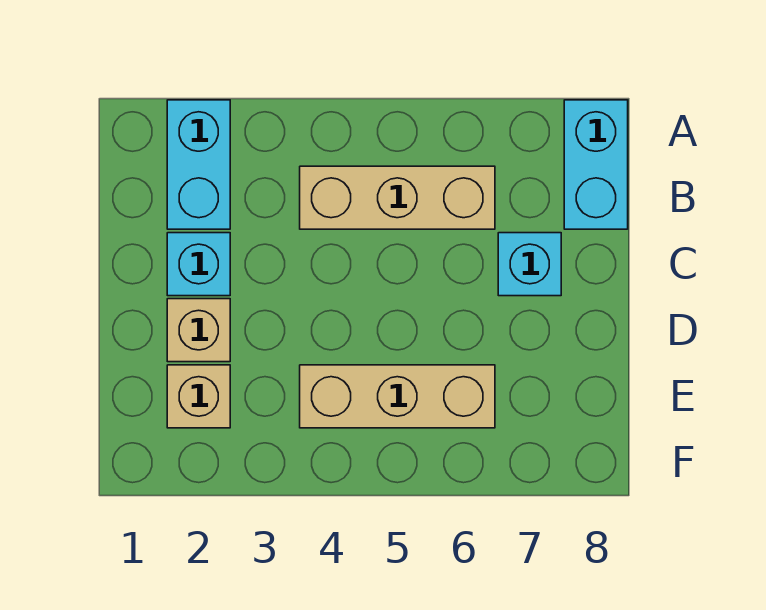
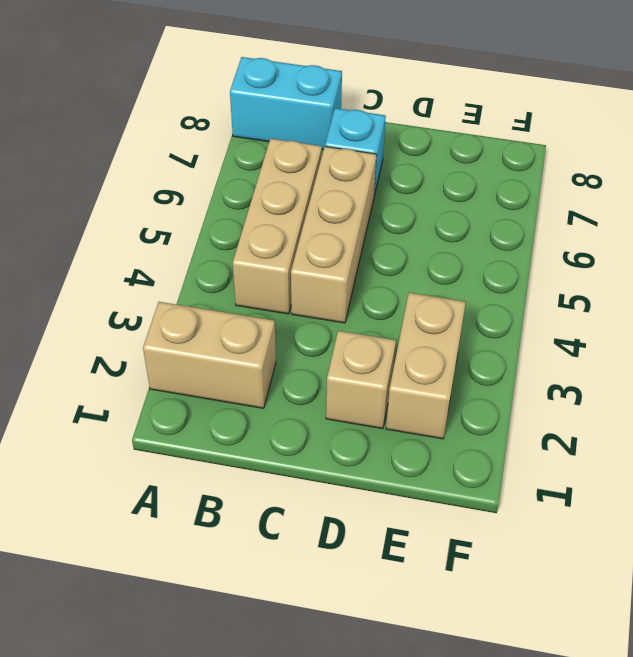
cyan 1x2 brick [167,100,230,229] -> tan 1x2 brick [143,302,276,408]
cyan 1x1 brick [167,233,230,296] -> none
tan 1x1 brick [167,365,230,428] -> tan 1x2 brick [386,293,466,439]
tan 1x3 brick [300,365,495,428] -> tan 1x3 brick moved to [291,147,377,323]

